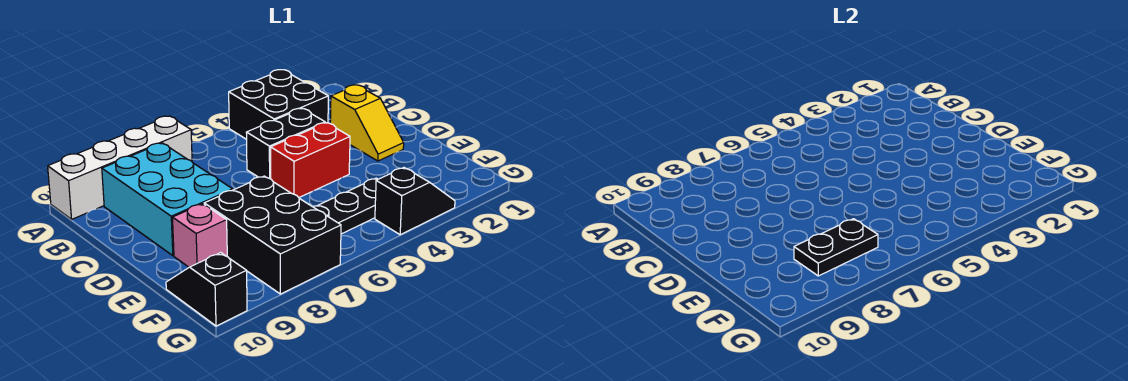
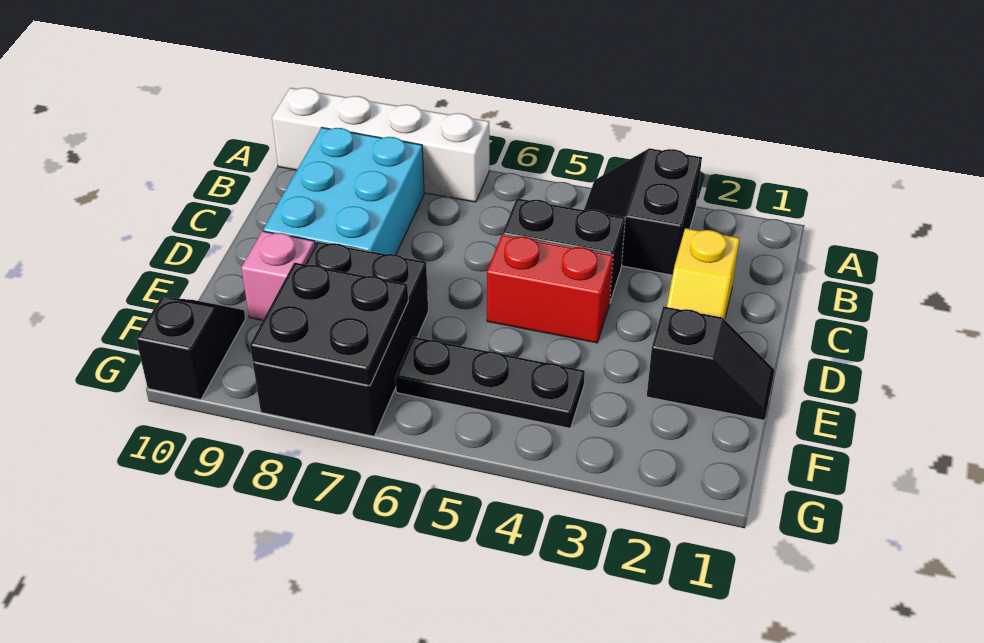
black 2x2 brick [229,70,328,139] -> black 2x2 slope [584,148,702,275]
black 1x2 plate [794,219,878,276] -> black 2x2 plate [250,262,408,386]
black 1x2 slope [375,168,455,235] -> black 1x2 slope moved to [647,306,775,420]

